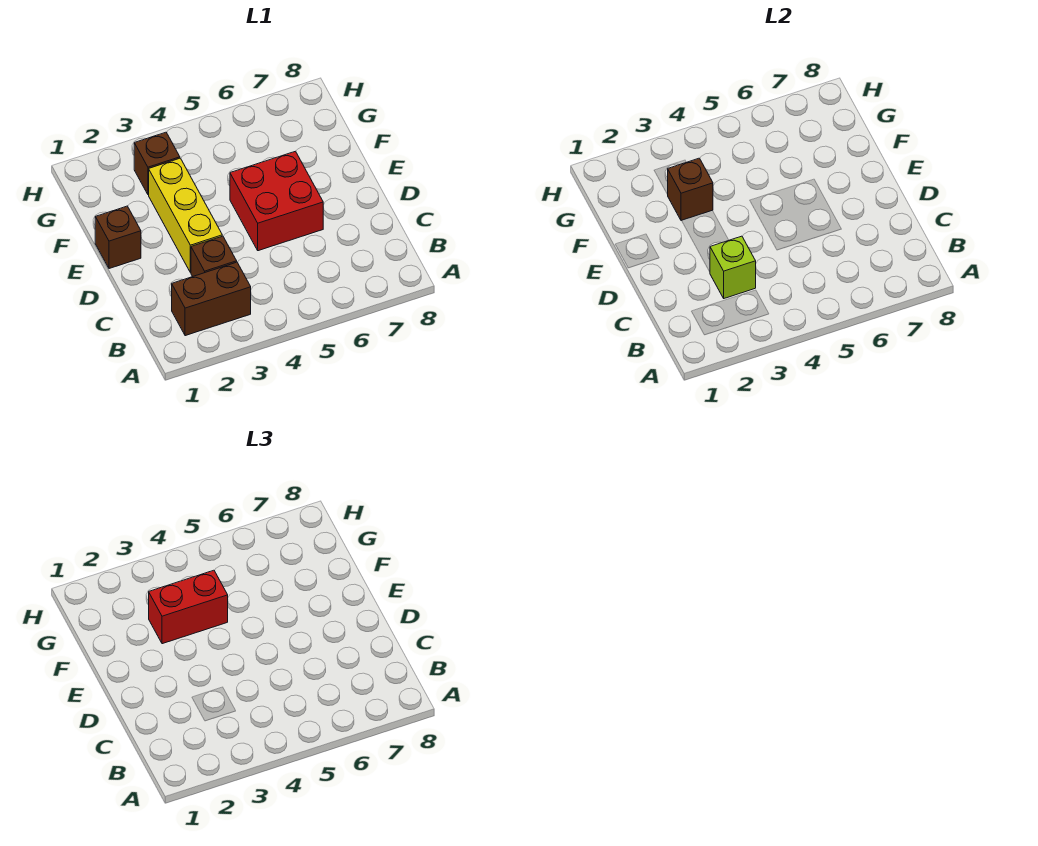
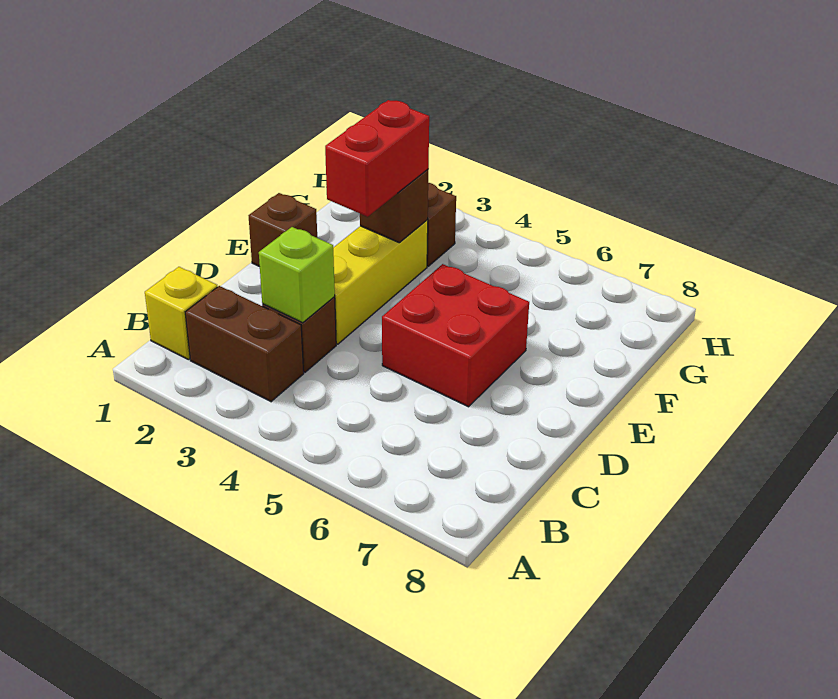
none -> yellow 1x1 brick [145,267,217,360]
red 1x2 brick [149,570,228,644] -> red 1x2 brick turned to [325,100,429,217]

